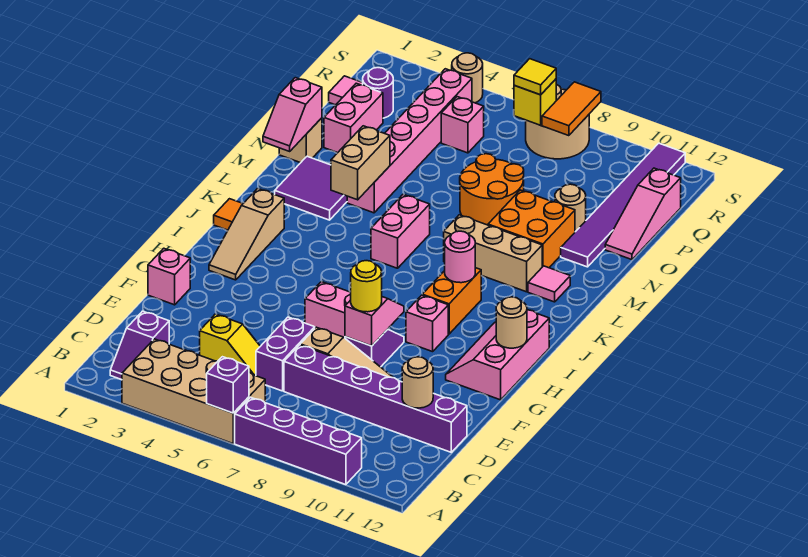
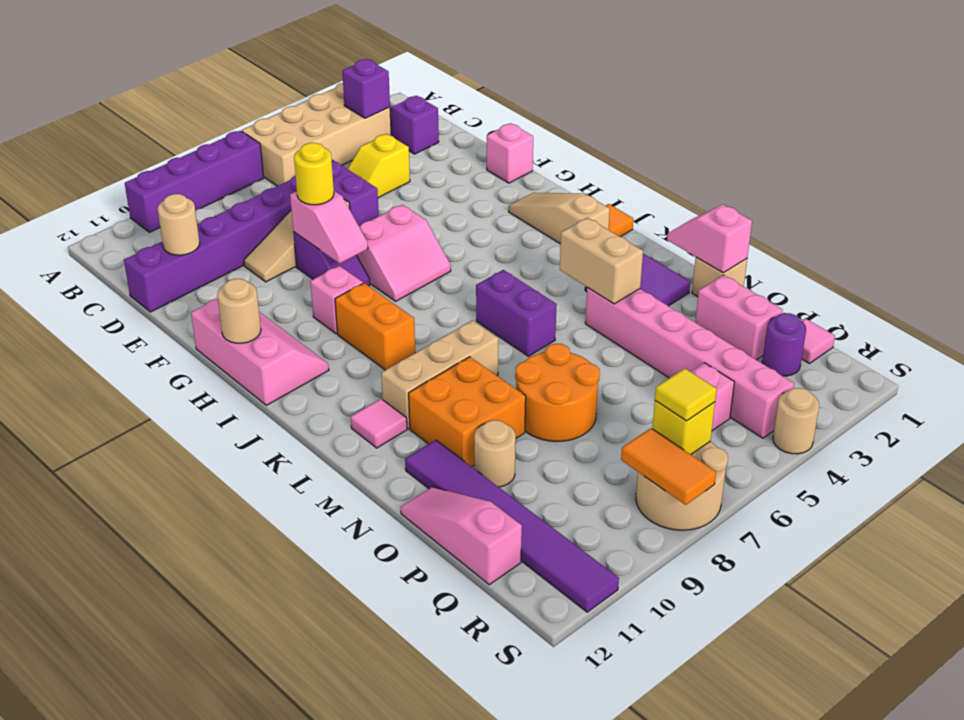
purple 1x1 brick [207,357,249,413] -> purple 1x1 brick moved to [342,59,390,118]
pink 1x1 round brick [445,231,475,283] -> none
pink 1x2 brick [371,195,430,268] -> purple 1x2 brick [476,270,557,356]

